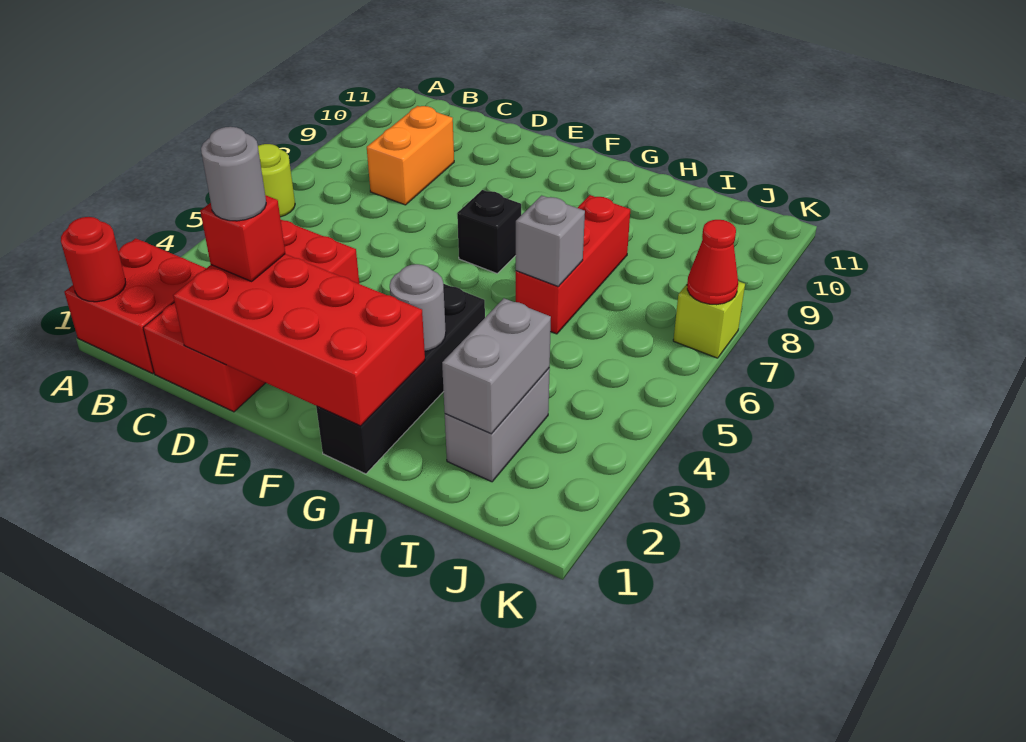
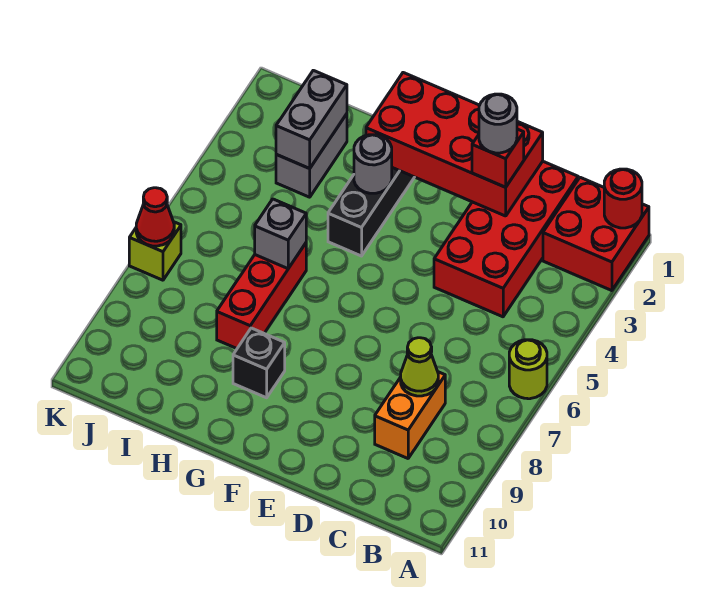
none -> lime 1x1 cone [401,338,438,396]
black 1x1 brick [457,190,521,273] -> black 1x1 brick moved to [233,328,285,398]

